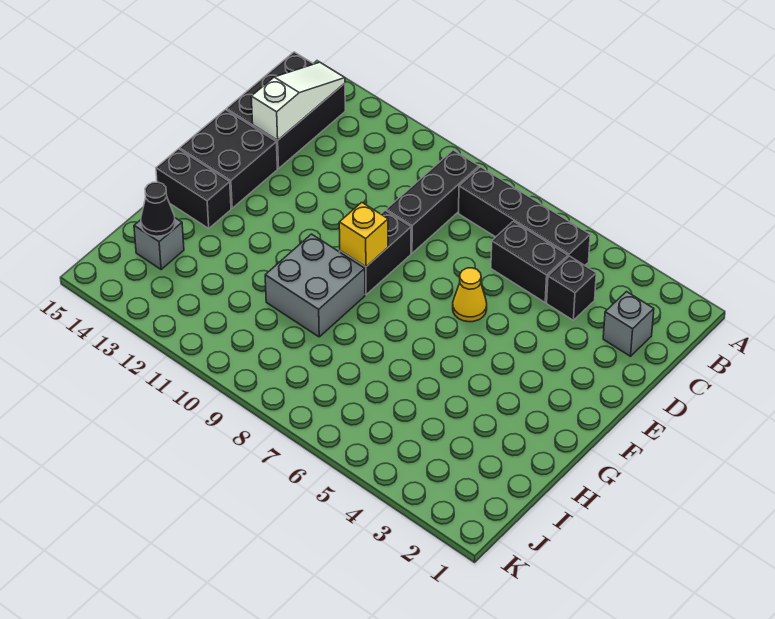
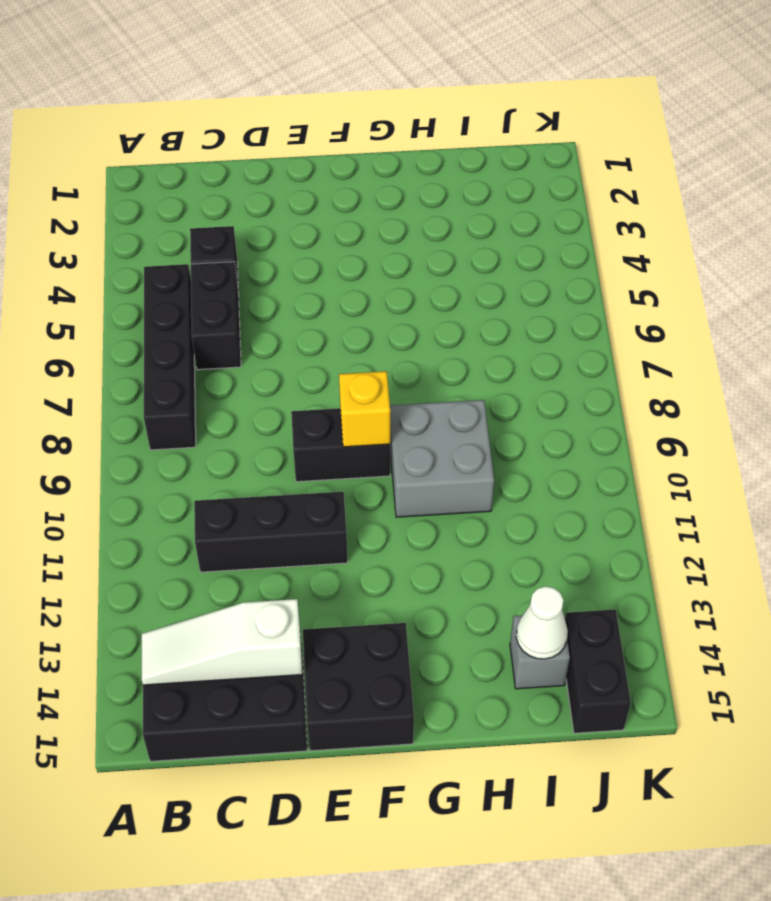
black 1x3 brick [386,150,479,253] -> black 1x3 brick moved to [194,492,348,572]
grey 1x1 brick [603,292,654,356] -> none
yellow 1x1 cone [453,268,487,322] -> none
black 1x2 brick [156,149,231,228] -> black 1x2 brick moved to [565,609,631,733]
black 1x1 cone [141,182,175,236] -> white 1x1 cone [516,586,568,659]

